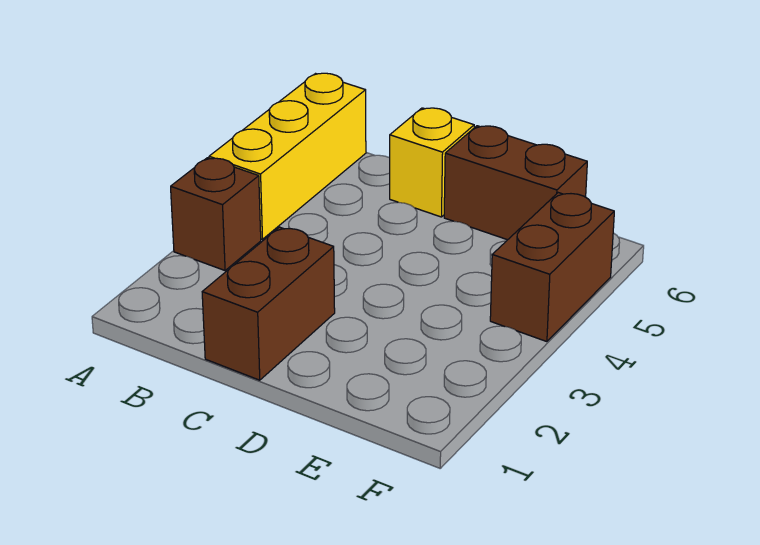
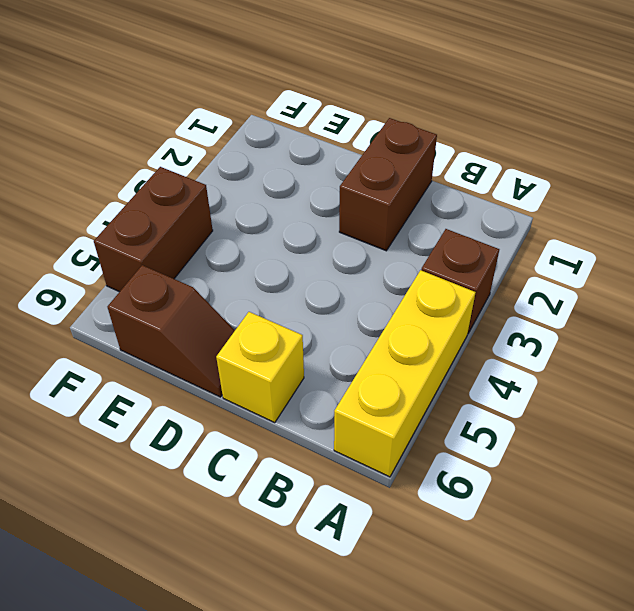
brown 1x2 brick [444,126,587,240] -> brown 1x2 slope [107,265,235,397]

